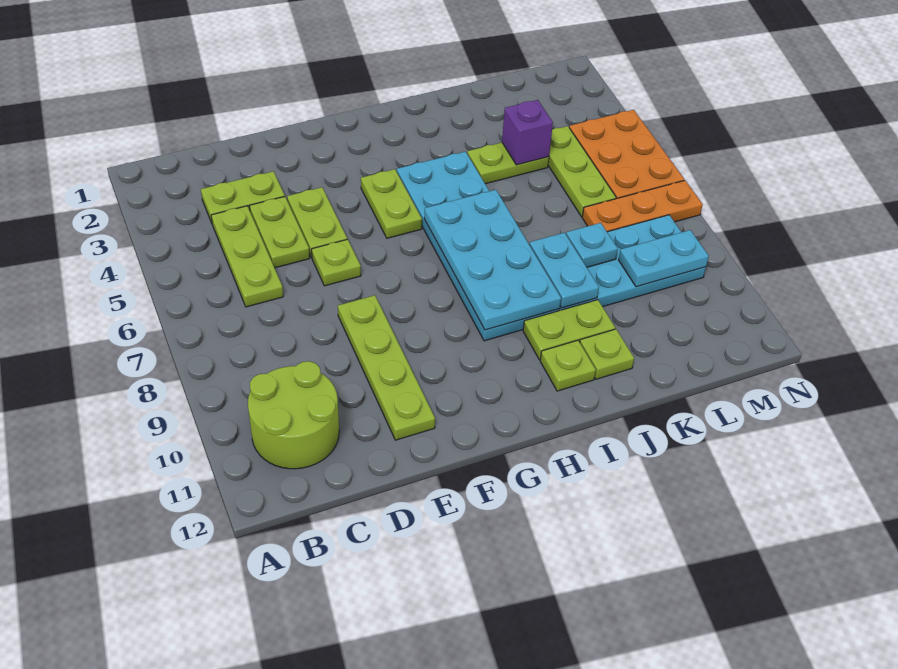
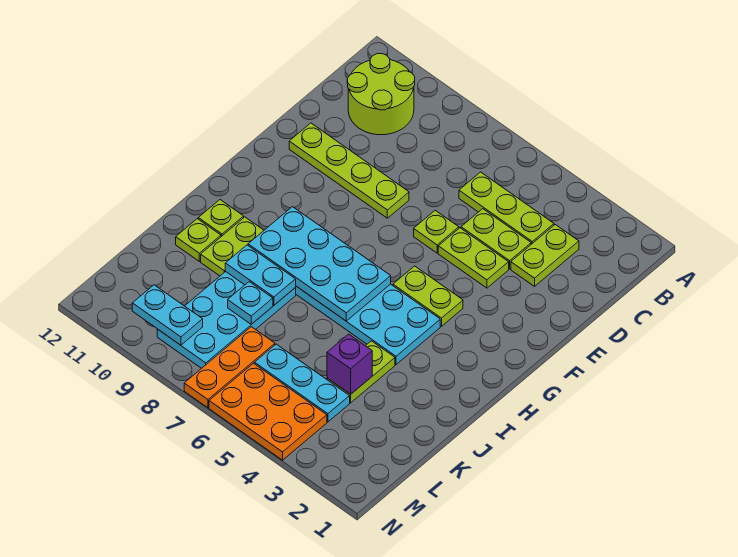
lime 1x3 plate [548,126,616,217] -> cyan 1x3 plate [255,344,350,422]
cyan 1x2 plate [619,230,709,287] -> cyan 1x2 plate turned to [132,285,203,345]

